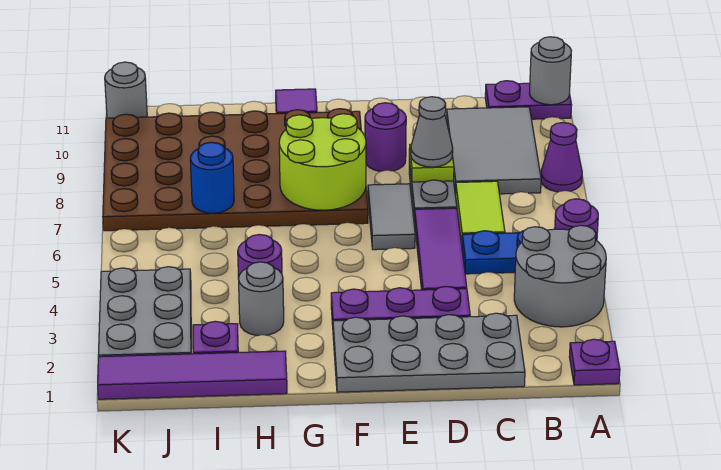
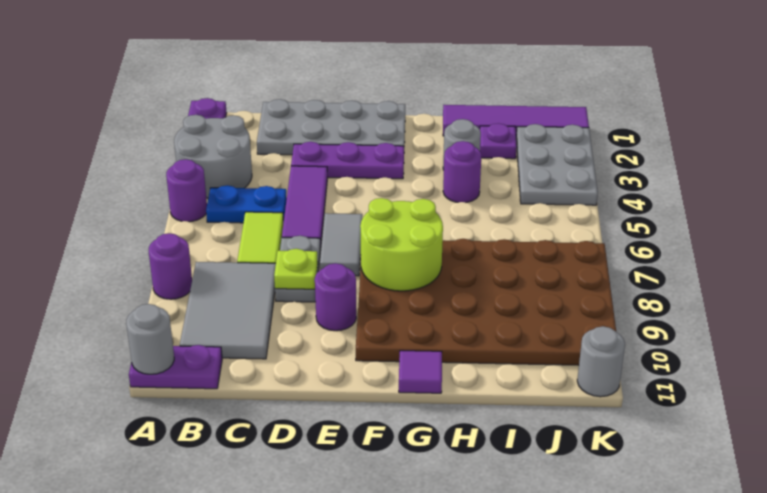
purple 1x1 cone [541,123,582,192] -> purple 1x1 round brick [149,233,192,299]
grey 1x1 cone [411,97,453,167] -> none
blue 1x1 round brick [190,142,234,213] -> none

